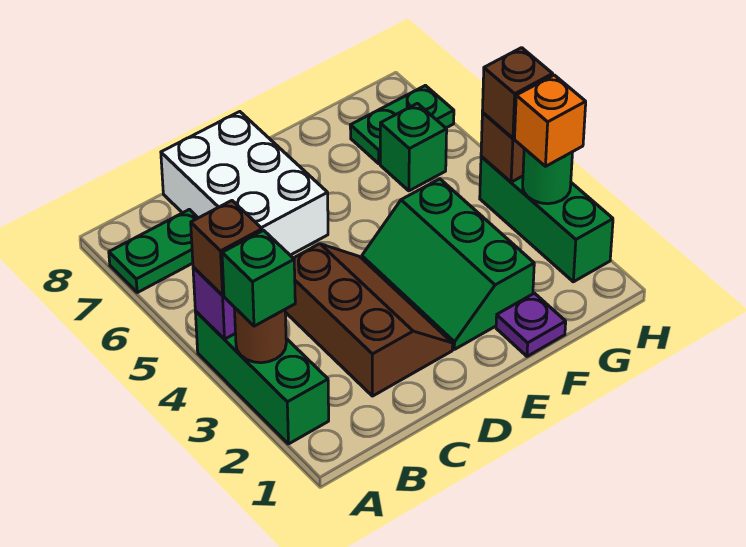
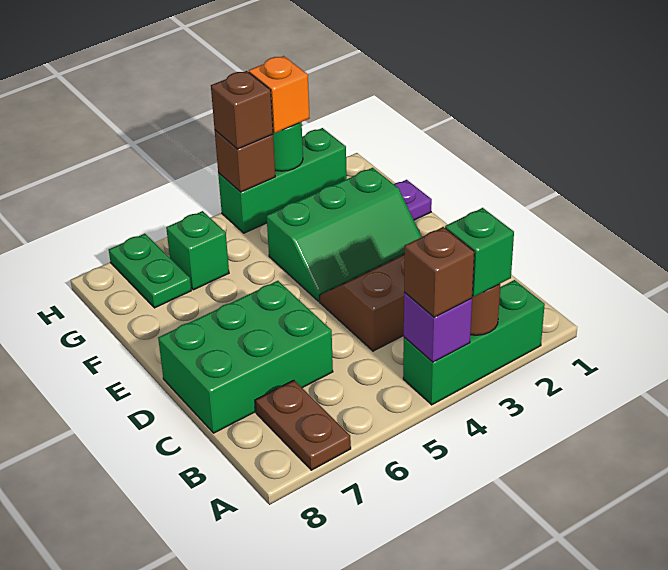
green 1x2 plate [109,209,198,293] -> brown 1x2 plate [255,380,351,470]
white 2x3 brick [161,112,328,255] -> green 2x3 brick [158,281,333,433]

